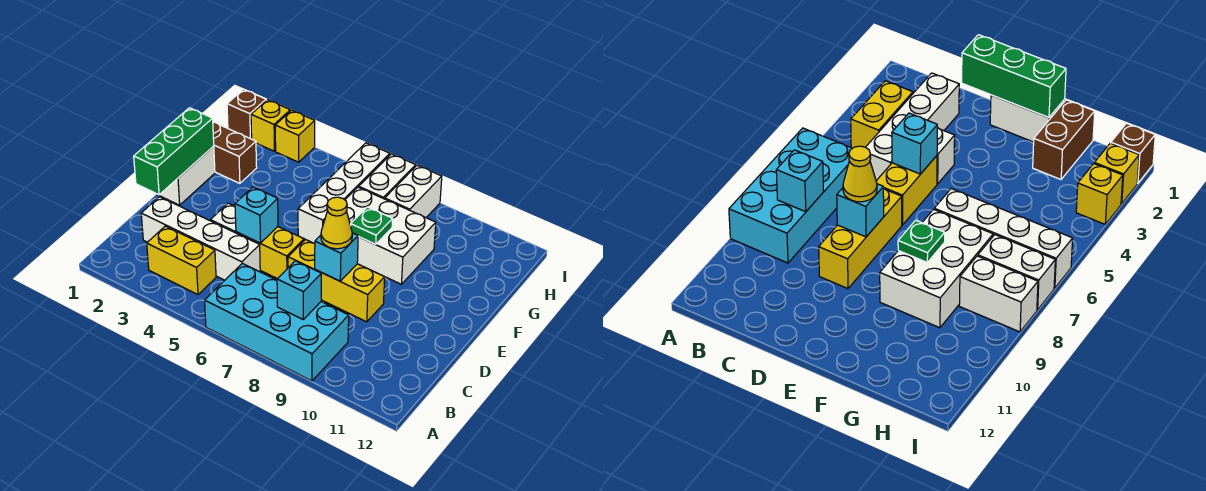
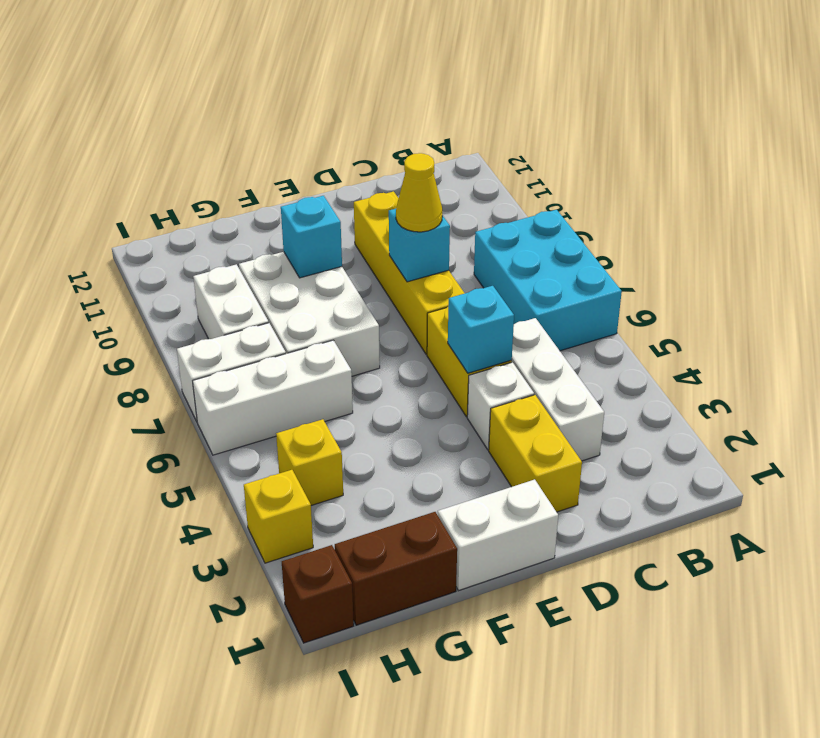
cyan 2x4 brick [205,263,349,381] -> cyan 2x3 brick [474,210,622,351]
yellow 1x2 brick [147,226,216,295] -> yellow 1x2 brick moved to [489,395,582,512]
cyan 1x1 brick [277,261,321,319] -> cyan 1x1 brick moved to [281,196,342,278]
white 1x4 brick [141,197,260,280] -> white 1x3 brick [511,318,604,461]
green 1x3 brick [134,108,214,195] -> none
yellow 1x3 brick [288,239,385,322] -> yellow 1x4 brick [354,191,465,355]
white 1x4 brick [298,143,390,244] -> white 1x3 brick [193,340,353,455]
green 1x1 plate [351,207,393,244] -> none
brown 1x2 brick [213,122,257,183] -> brown 1x2 brick turned to [335,512,457,625]
white 1x2 brick [385,165,442,218] -> white 1x2 brick turned to [193,264,269,339]
yellow 1x1 brick [251,100,290,151] -> yellow 1x1 brick moved to [276,419,343,505]

